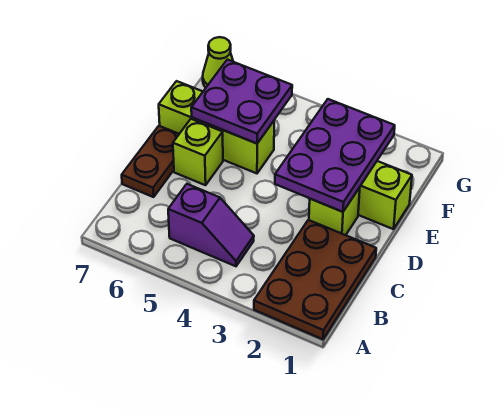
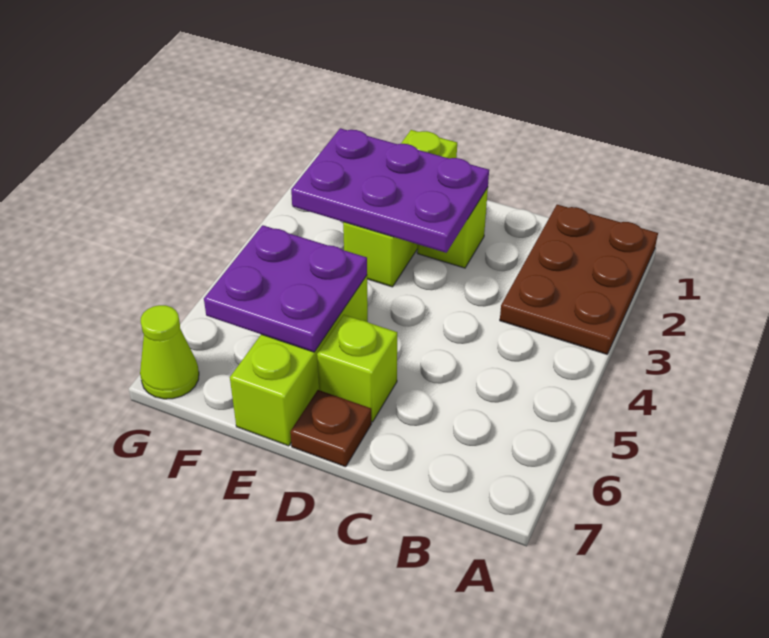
brown 2x3 plate [254,220,376,339] -> brown 2x3 plate turned to [500,205,658,354]
purple 1x2 slope [168,184,254,266] -> none
brown 1x2 plate [122,126,179,197] -> brown 1x1 plate [290,390,371,467]

